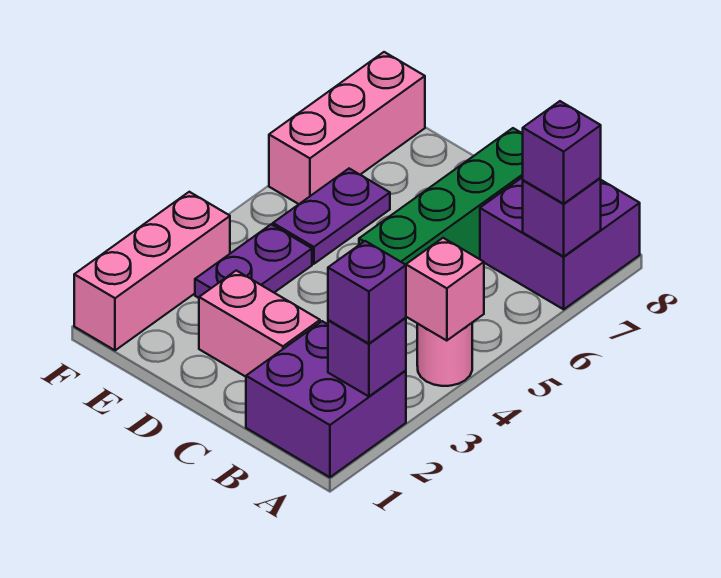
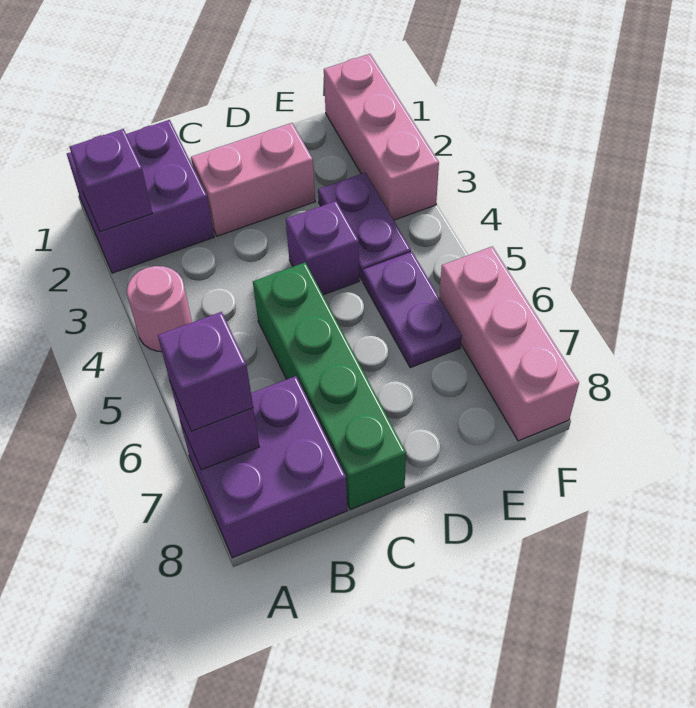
purple 1x1 brick [328,241,406,344] -> purple 1x1 brick moved to [286,201,359,295]
pink 1x1 brick [406,238,484,341] -> none

